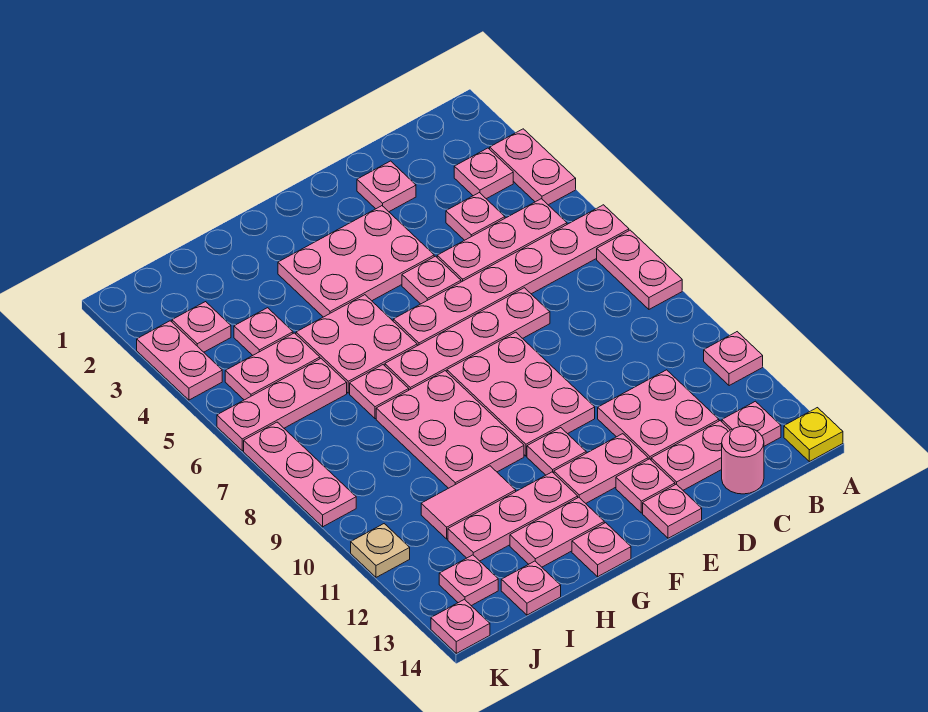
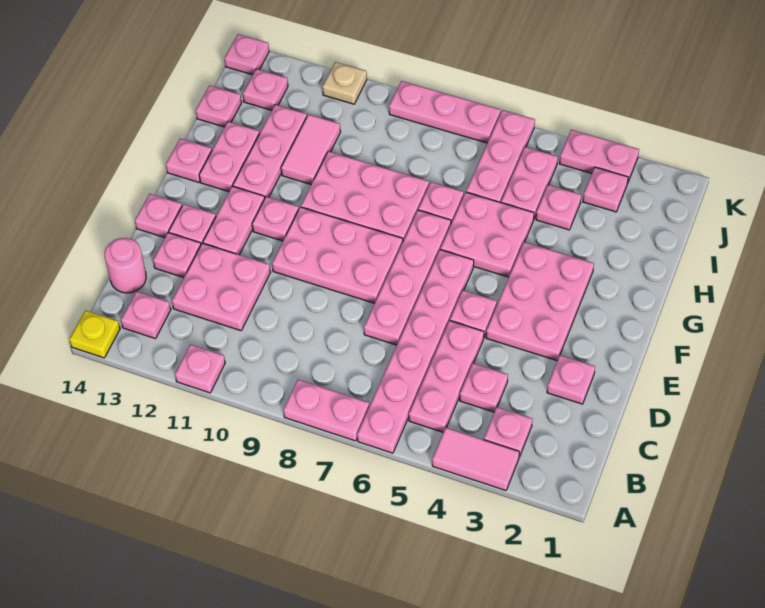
pink 1x2 plate [490,129,576,205] -> pink 1x2 tile [432,428,519,491]
pink 1x2 plate [651,421,730,490] -> pink 1x1 plate [153,233,201,278]

